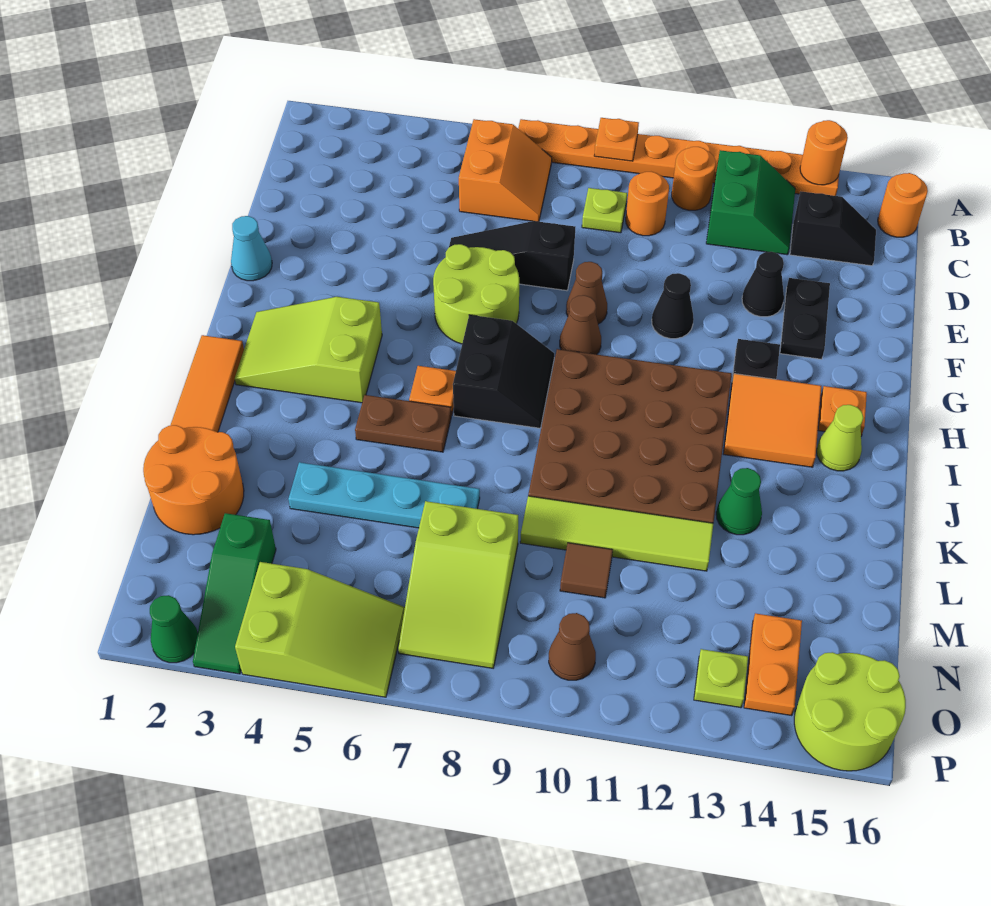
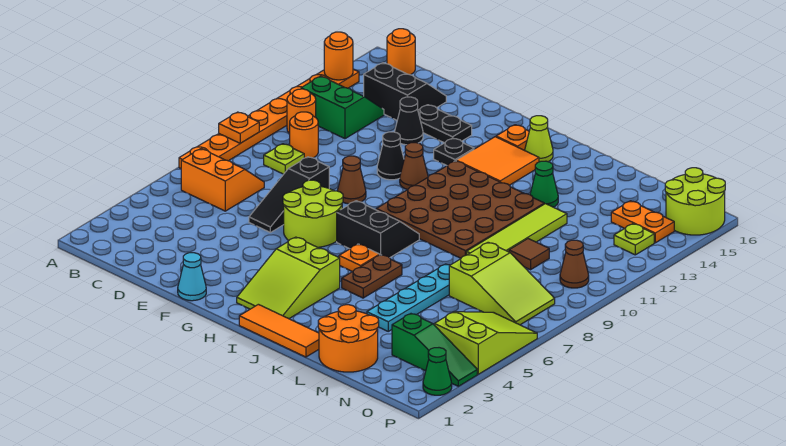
black 1x2 slope [790,192,876,266] -> black 2x2 slope [364,63,446,120]
brown 1x1 cone [560,295,601,355] -> brown 1x1 cone moved to [400,143,428,190]

